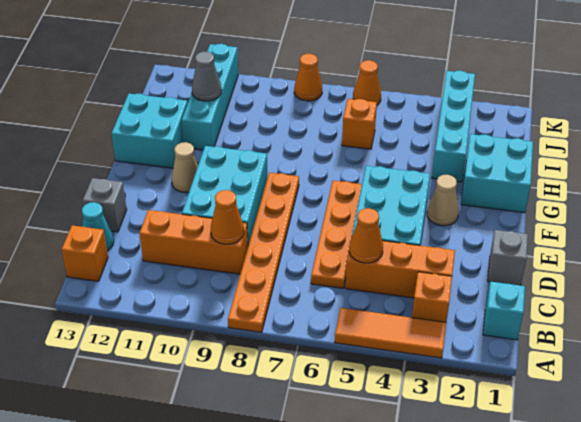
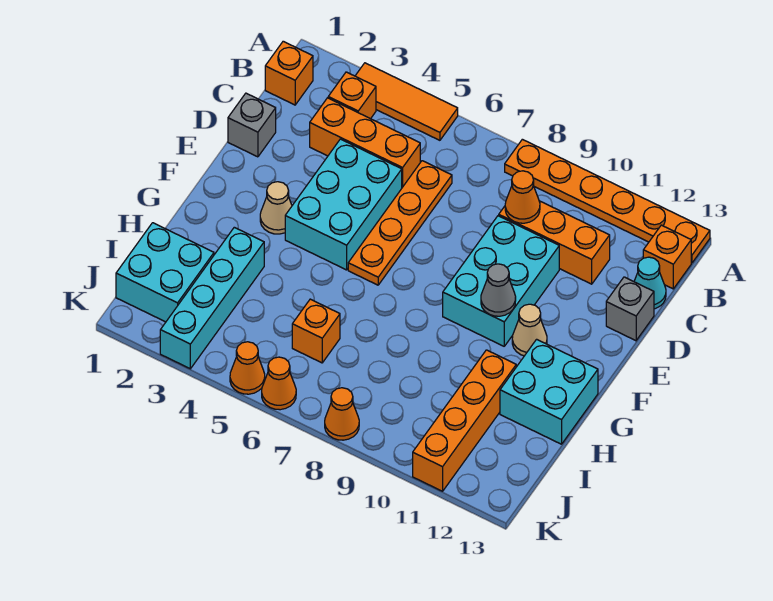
orange 1x6 plate [228,173,299,332] -> orange 1x6 plate turned to [505,139,710,263]
cyan 1x1 brick [483,282,525,340] -> orange 1x1 brick [265,41,313,105]
orange 1x1 cone [349,208,383,263] -> orange 1x1 cone moved to [230,342,265,394]
cyan 2x2 brick [461,134,533,213] -> cyan 2x2 brick moved to [116,223,214,322]
cyan 1x4 brick [182,44,238,150] -> orange 1x4 brick [413,350,516,491]
grey 1x1 cone [192,52,222,101] -> grey 1x1 cone moved to [481,264,516,316]

